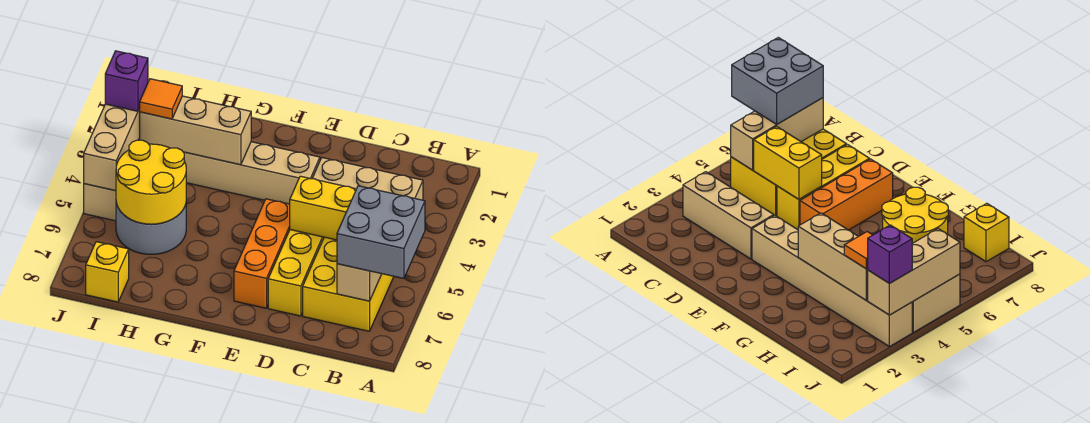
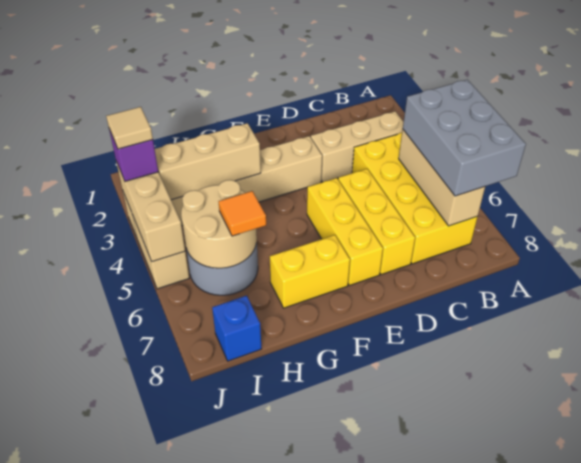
grey 2x2 brick [337,186,425,278] -> grey 2x3 brick [403,80,526,196]
yellow 2x3 brick [303,237,394,331] -> yellow 2x4 brick [352,133,477,264]
yellow 1x2 brick [290,176,356,240] -> yellow 1x2 brick moved to [270,235,350,308]
orange 1x3 brick [234,199,290,308] -> yellow 1x3 brick [307,178,383,285]
yellow 2x2 round brick [116,140,186,224] -> tan 2x2 round brick [181,180,257,268]
orange 1x1 tile [140,79,182,119] -> orange 1x1 tile moved to [218,191,266,236]
yellow 1x1 brick [86,242,129,302] -> blue 1x1 brick [212,296,261,361]
none -> tan 1x1 tile [106,107,153,149]

